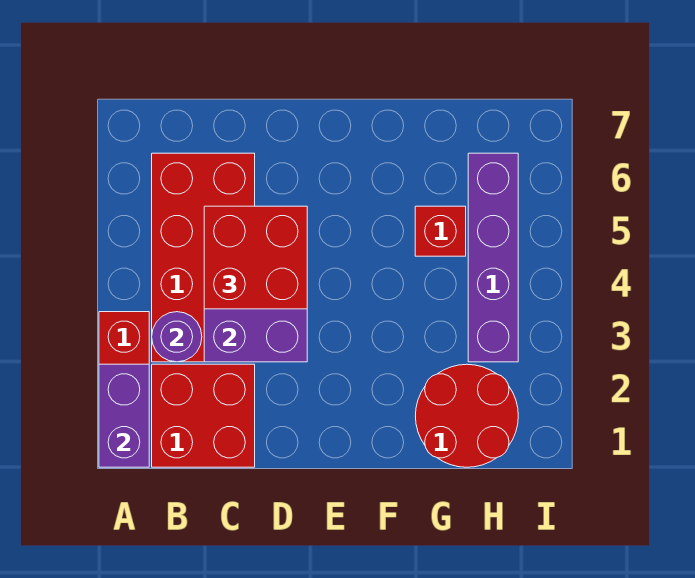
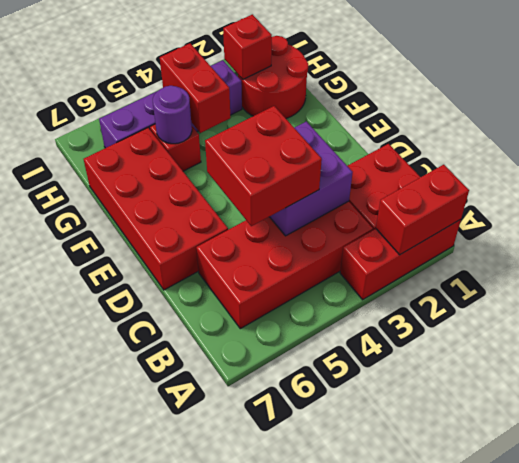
purple 1x2 brick [99,364,149,467] -> red 1x2 brick [376,165,469,255]
purple 1x1 round brick [152,312,202,362] -> purple 1x1 round brick moved to [153,86,192,144]
none -> red 2x4 brick [84,128,228,290]
none -> red 1x2 brick [160,43,230,133]
none -> red 1x1 brick [223,14,272,79]

